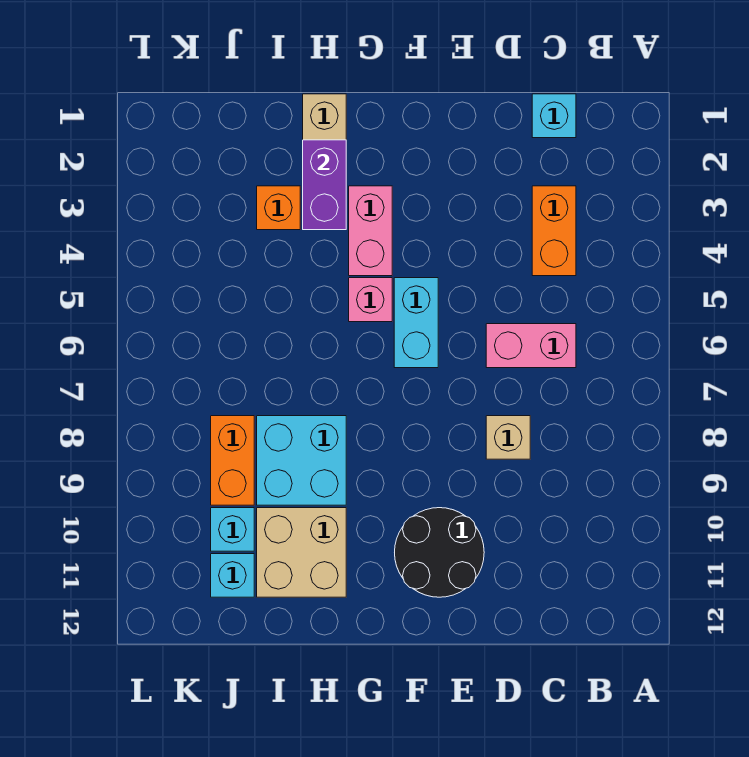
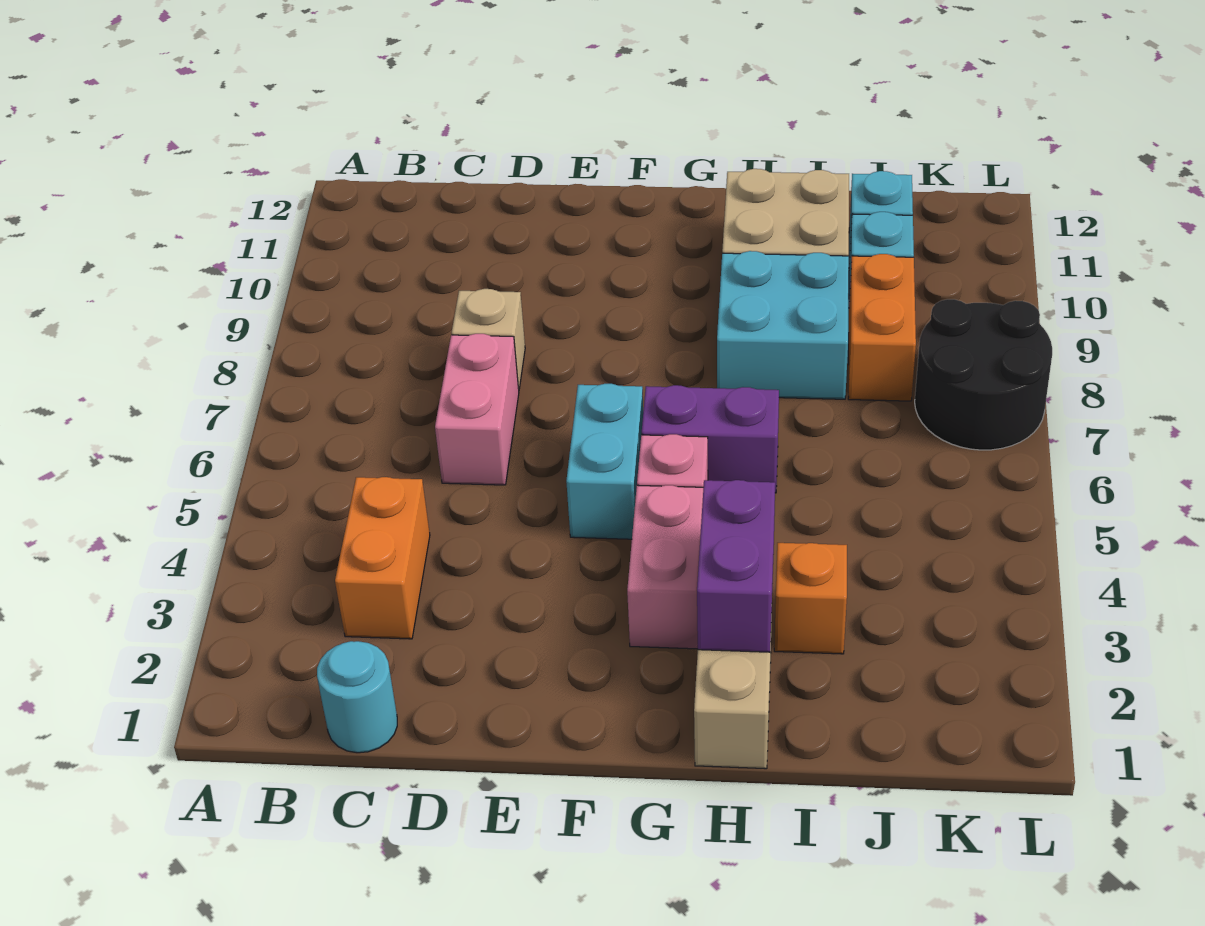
cyan 1x1 brick [532,94,576,138] -> cyan 1x1 round brick [317,641,397,753]
pink 1x2 brick [486,324,576,368] -> pink 1x2 brick turned to [435,334,519,485]
black 2x2 round brick [395,508,484,597] -> black 2x2 round brick moved to [915,299,1052,450]
none -> purple 1x2 brick [642,385,779,493]

